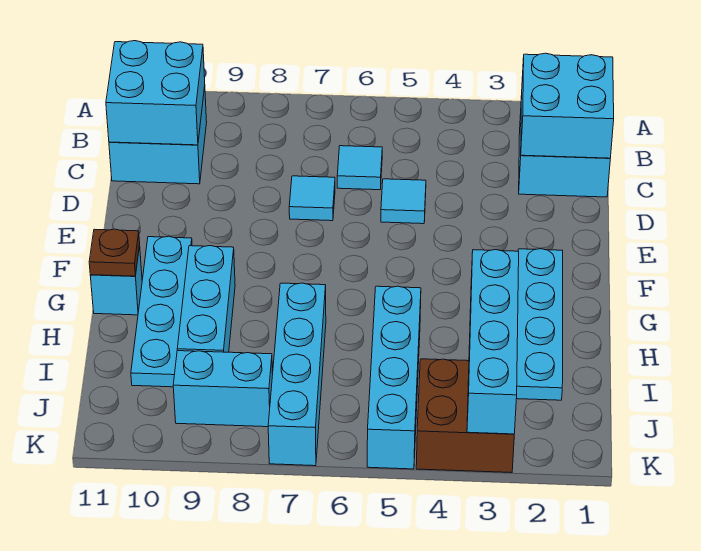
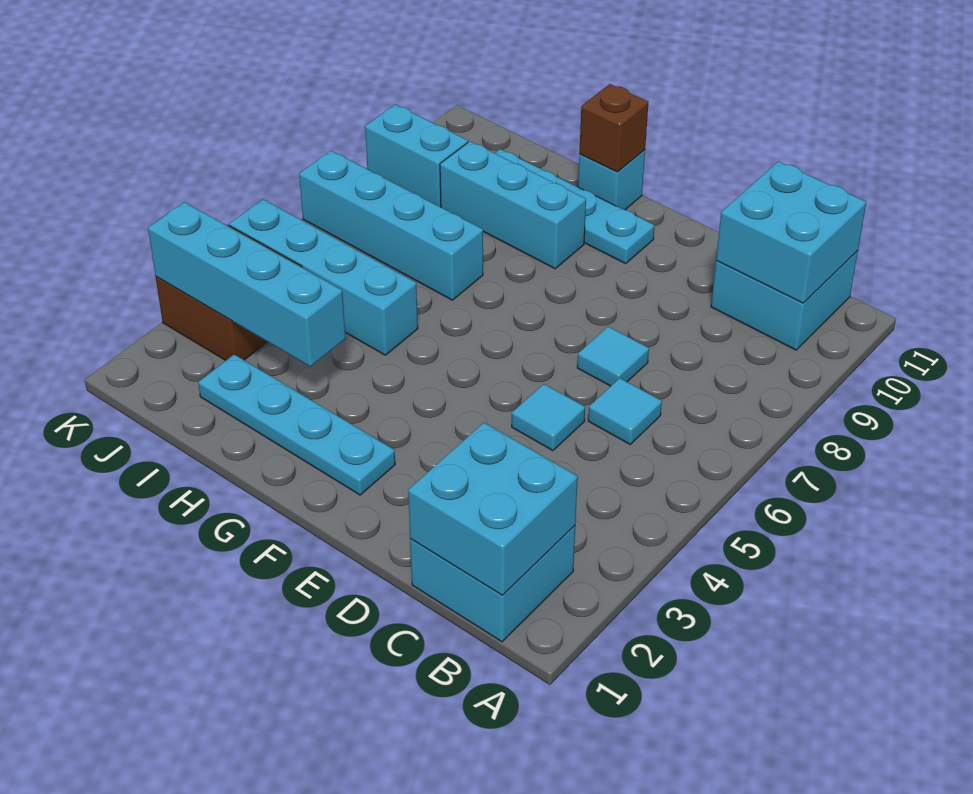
brown 1x1 plate [89,229,140,276] -> brown 1x1 brick [579,84,648,172]
cyan 1x2 brick [173,351,273,427] -> cyan 1x2 brick turned to [365,104,468,207]

